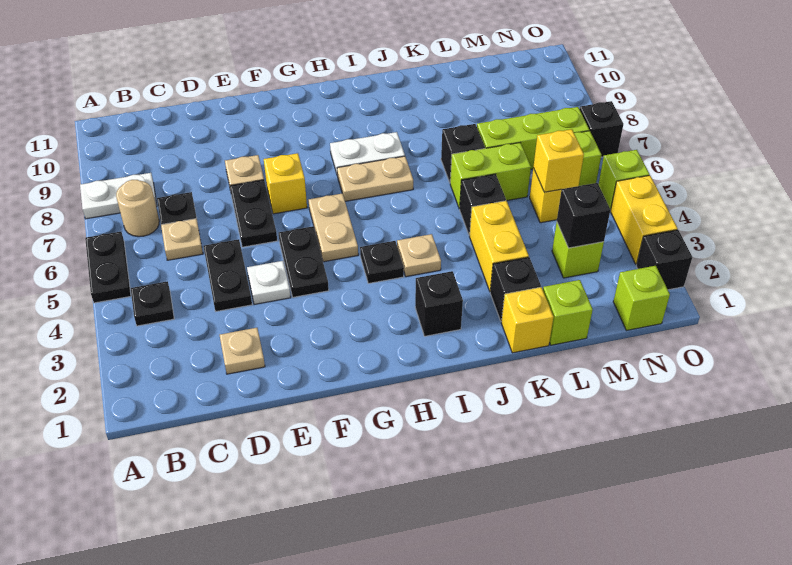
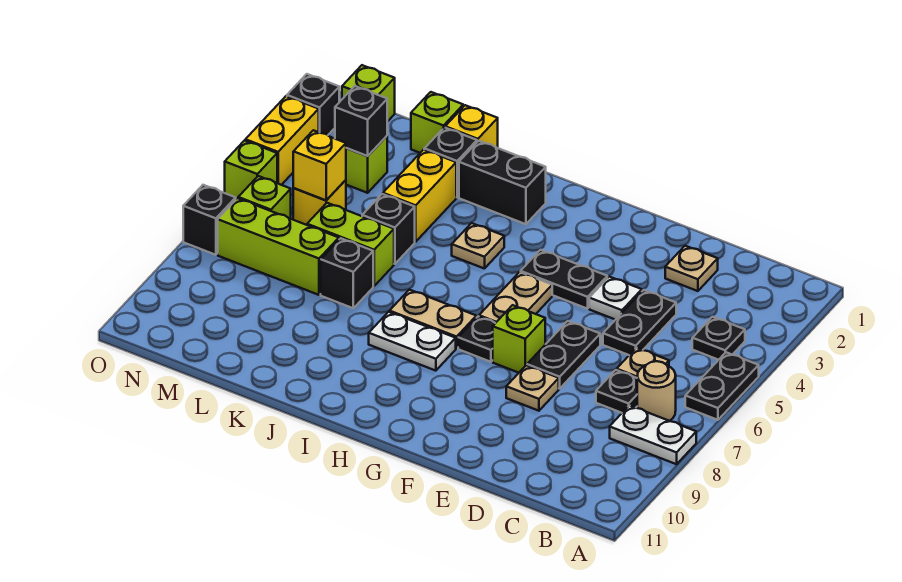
black 1x2 plate [279,226,329,297] -> black 1x2 plate turned to [521,250,607,309]
yellow 1x1 brick [264,153,307,214] -> lime 1x1 brick [493,305,545,373]
black 1x1 plate [360,241,404,283] -> black 1x1 plate moved to [458,316,495,362]
black 1x1 brick [415,271,463,336] -> black 1x2 brick [459,141,546,224]

